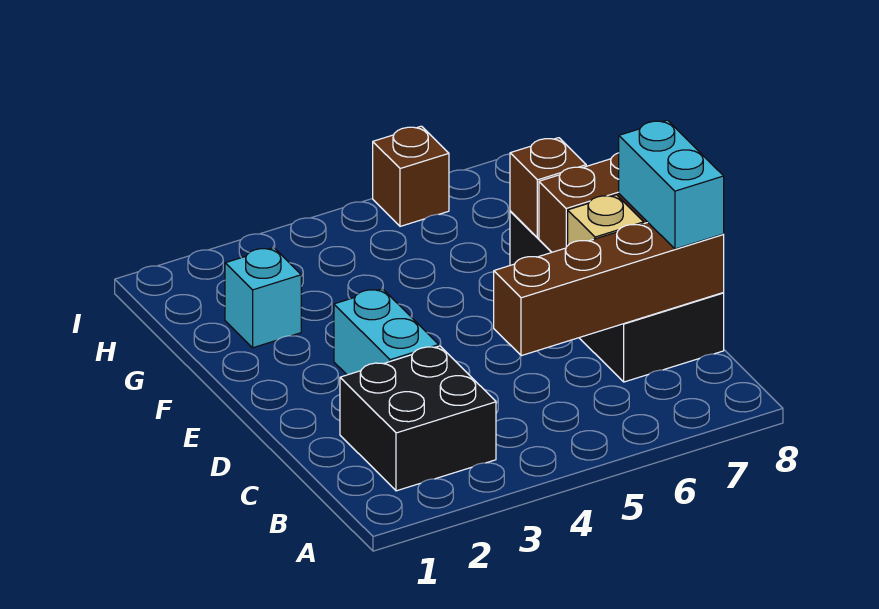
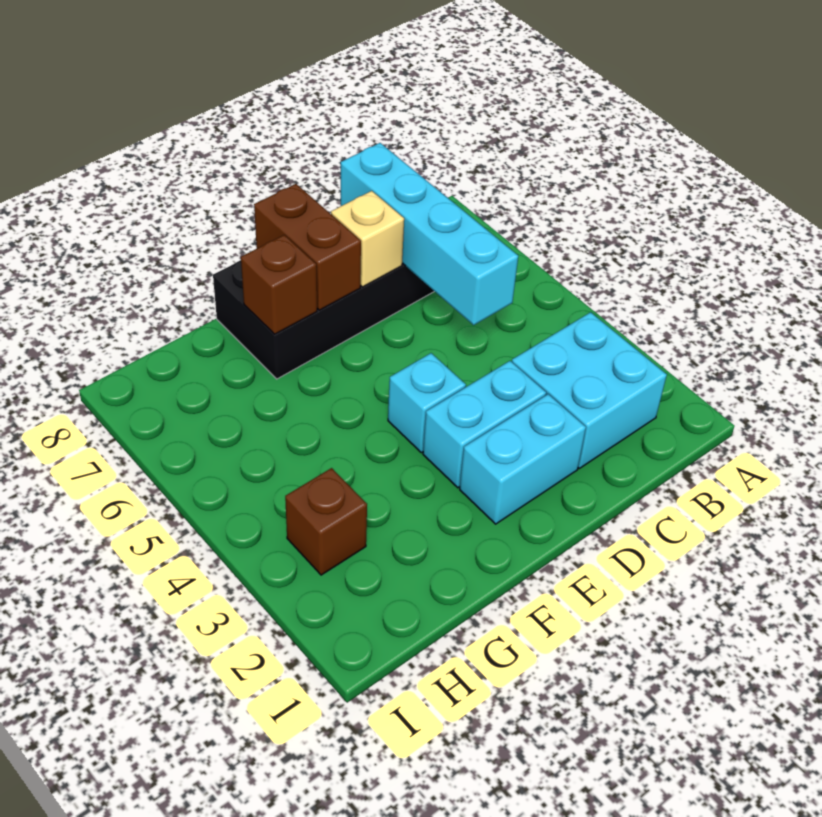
black 2x2 brick [340,346,496,491] -> cyan 2x2 brick [512,312,667,468]
brown 1x4 brick [494,223,724,356] -> cyan 1x4 brick [341,143,518,325]
cyan 1x2 brick [619,120,724,249] -> cyan 1x2 brick moved to [460,394,586,524]
cyan 1x1 brick [225,248,301,348] -> cyan 1x1 brick moved to [388,353,466,453]
brown 1x1 brick [373,126,449,226] -> brown 1x1 brick moved to [285,468,367,575]

